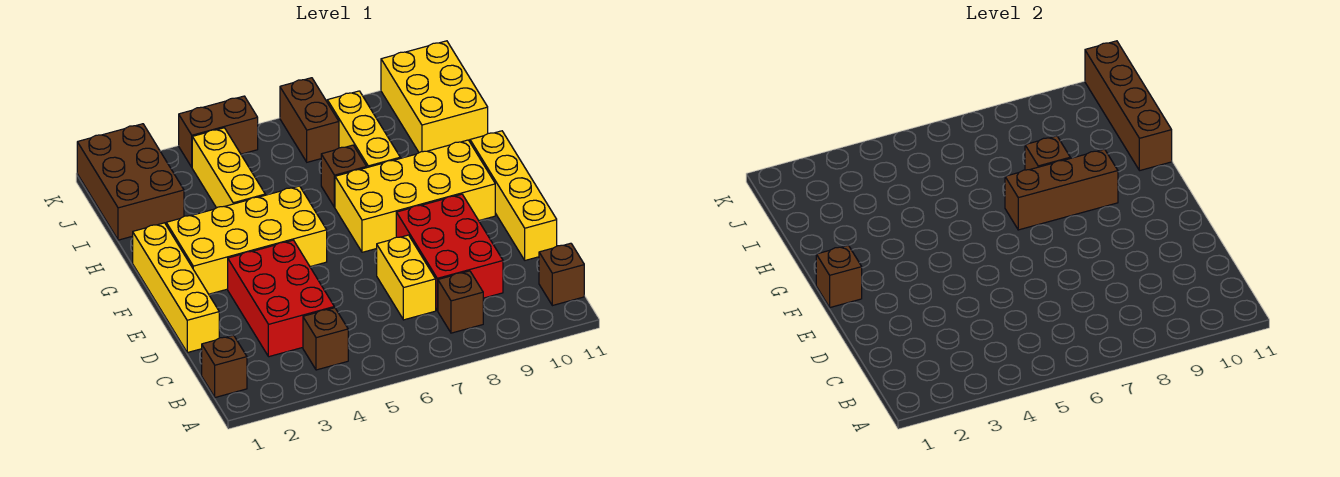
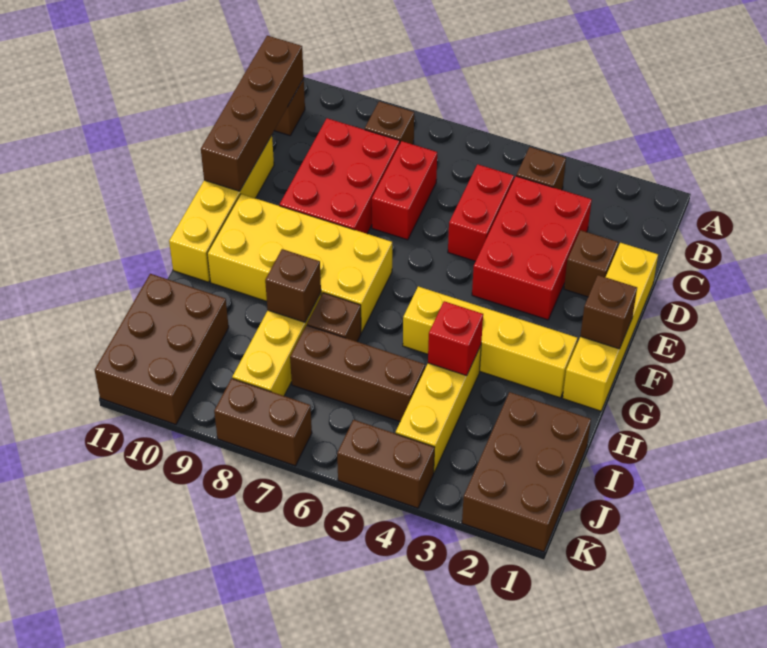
brown 1x1 brick [202,335,247,397] -> brown 1x1 brick moved to [564,230,618,297]
none -> red 1x2 brick [448,164,514,261]
yellow 1x2 brick [377,235,436,320] -> red 1x2 brick [372,141,437,240]
yellow 2x4 brick [166,186,327,294] -> yellow 1x4 brick [403,286,577,398]
brown 1x3 brick [1005,149,1118,230] -> brown 1x3 brick moved to [290,325,425,421]
none -> red 1x1 brick [428,301,483,376]
brown 1x4 brick [1085,41,1172,171] -> brown 1x4 brick moved to [201,36,304,191]
yellow 2x3 brick [381,41,488,153] -> brown 2x3 brick [95,274,229,424]
brown 1x2 brick [280,78,339,162] -> brown 1x2 brick turned to [214,378,312,466]

